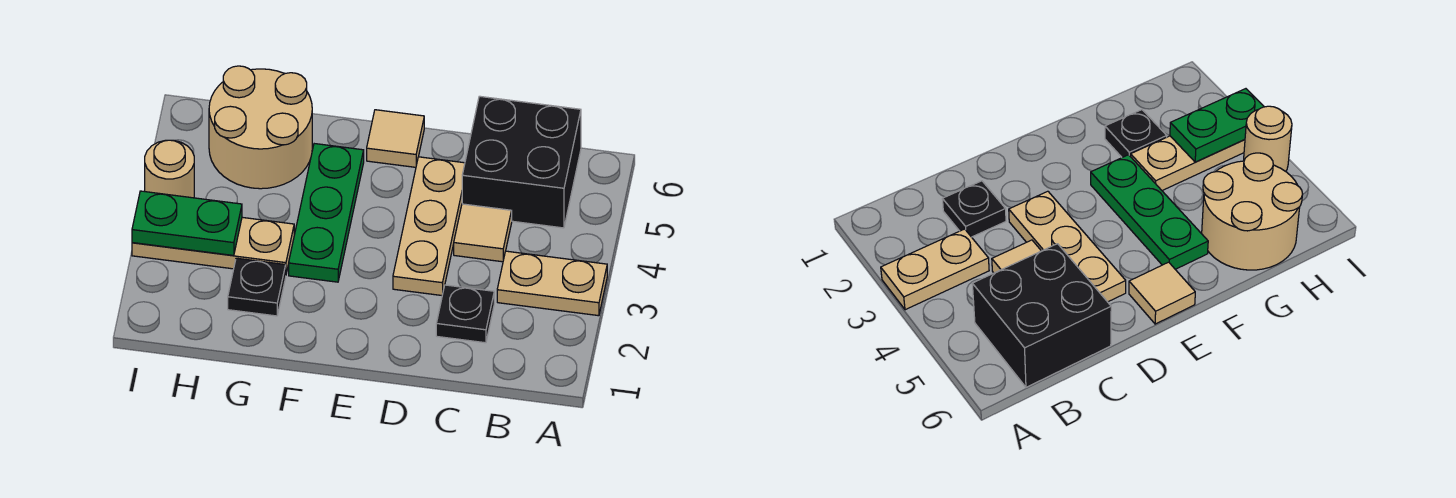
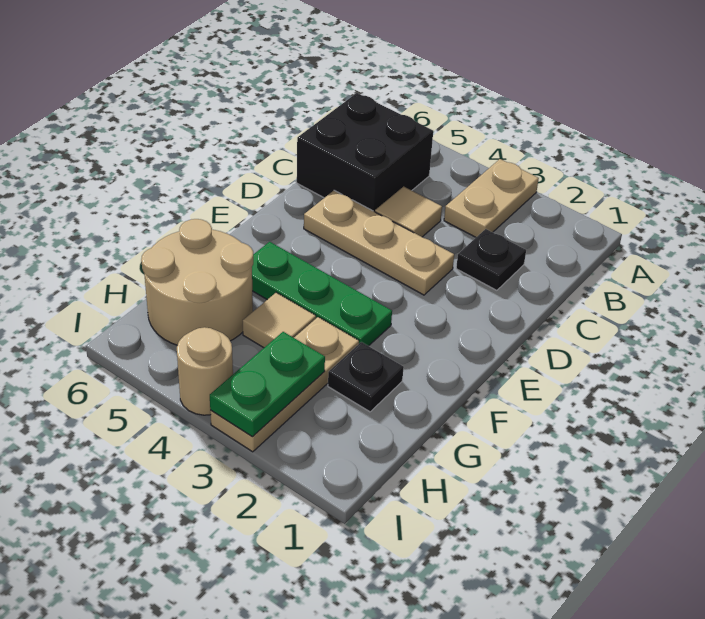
tan 1x1 tile [367,110,424,167] -> tan 1x1 tile moved to [243,293,316,348]

